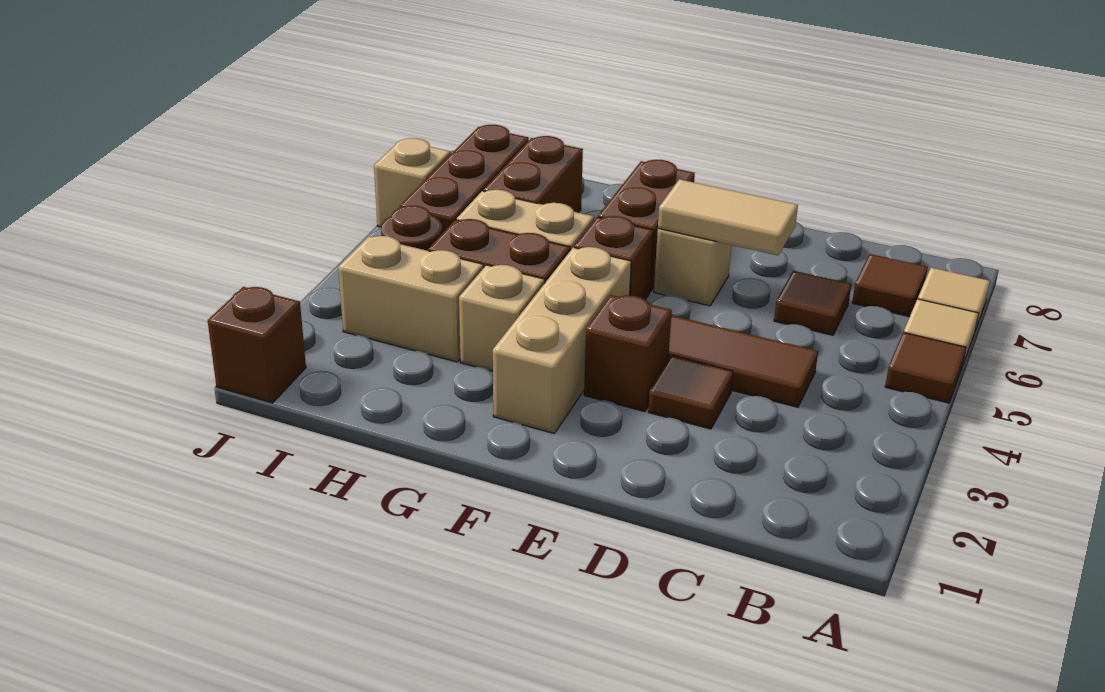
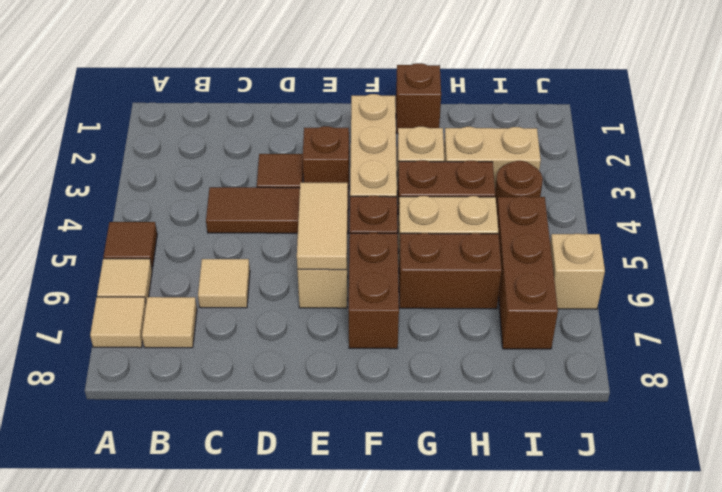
brown 1x1 tile [852,254,928,317] -> tan 1x1 tile [142,297,197,348]
brown 1x1 tile [774,271,851,335] -> tan 1x1 tile [198,259,250,308]
tan 1x2 tile [658,179,798,255] -> tan 1x2 tile turned to [297,183,348,270]
brown 1x2 brick [483,136,583,213] -> brown 1x2 brick turned to [399,233,502,309]
brown 1x1 brick [208,287,306,403] -> brown 1x1 brick moved to [396,63,441,134]

